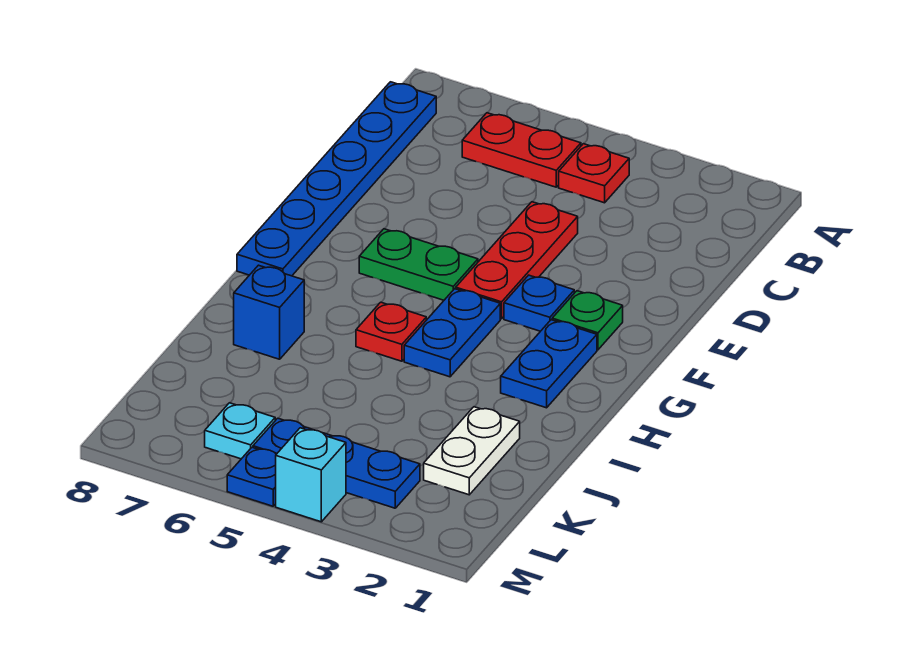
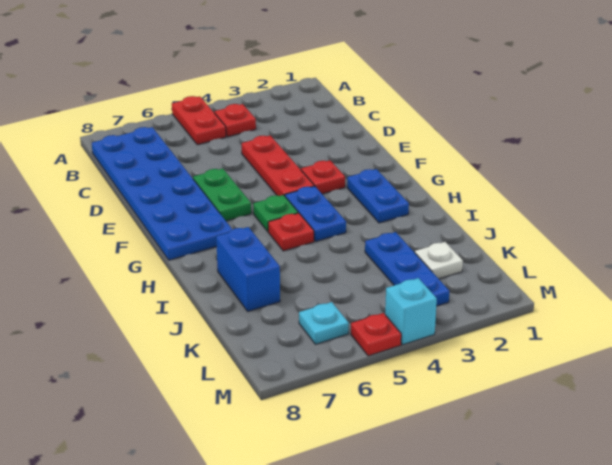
red 1x2 plate [462,113,581,187] -> red 1x2 plate turned to [172,96,226,145]
blue 1x6 plate [237,82,436,276] -> blue 2x6 plate [92,127,233,260]
green 1x1 plate [552,291,623,350] -> green 1x1 plate moved to [253,195,298,232]
blue 1x1 plate [504,275,574,331] -> red 1x1 plate [301,160,345,194]
green 1x2 plate [359,229,478,300] -> green 1x2 plate turned to [193,169,251,221]
blue 1x1 brick [234,265,304,359] -> blue 1x2 brick [216,227,280,311]
white 1x2 plate [424,407,520,495] -> white 1x1 plate [415,242,463,279]
blue 1x3 plate [253,418,420,508] -> blue 1x3 plate turned to [365,232,449,306]
blue 1x1 plate [227,447,276,506] -> red 1x1 plate [351,313,401,356]

